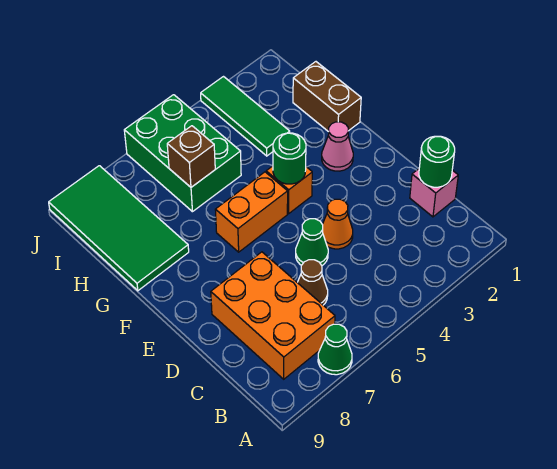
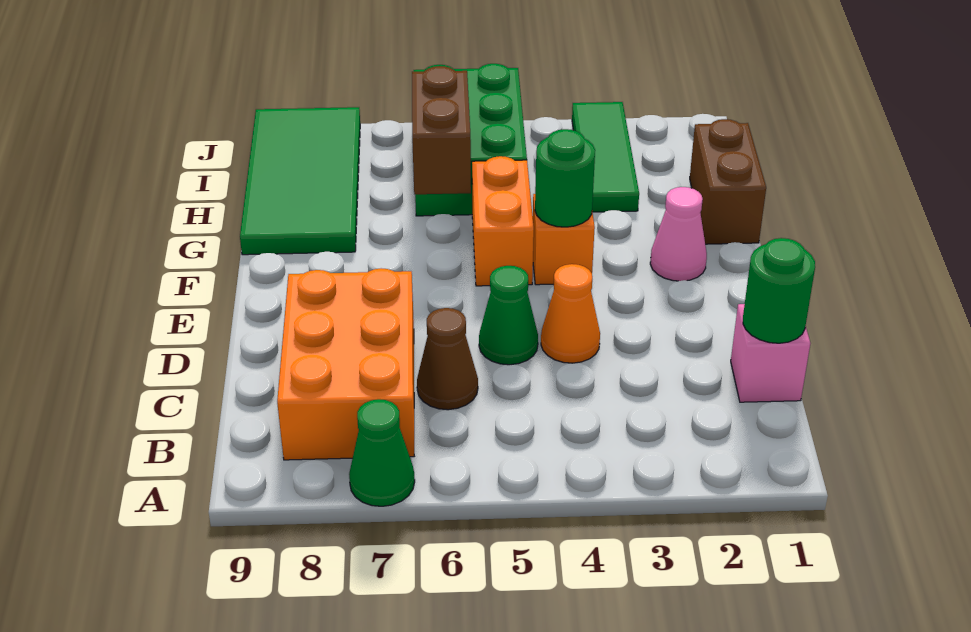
orange 1x2 brick [215,172,288,252] -> orange 1x2 brick turned to [472,156,534,286]
brown 1x1 brick [167,126,215,187] -> brown 1x2 brick [412,66,471,194]

